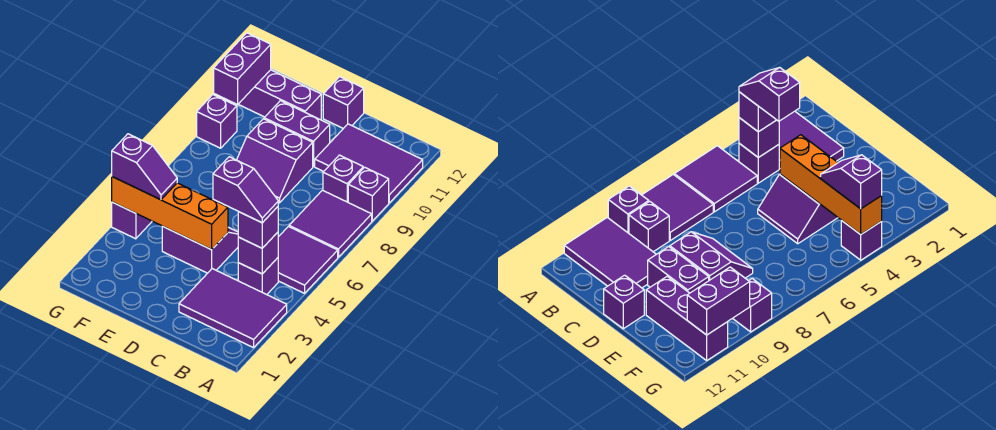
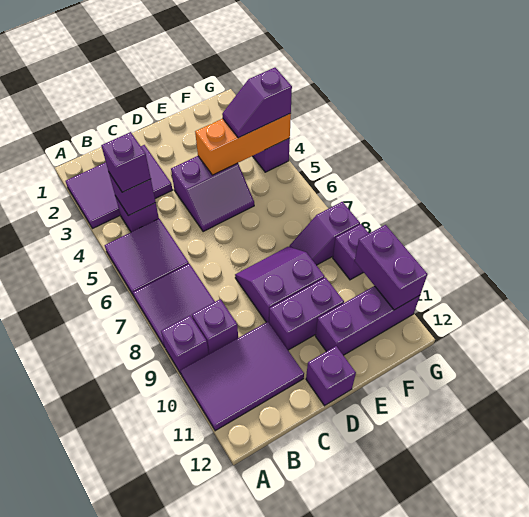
purple 1x2 slope [213,157,278,223] -> purple 1x2 slope moved to [289,202,360,265]
orange 1x4 brick [112,177,228,250] -> orange 1x3 brick [195,113,291,175]

